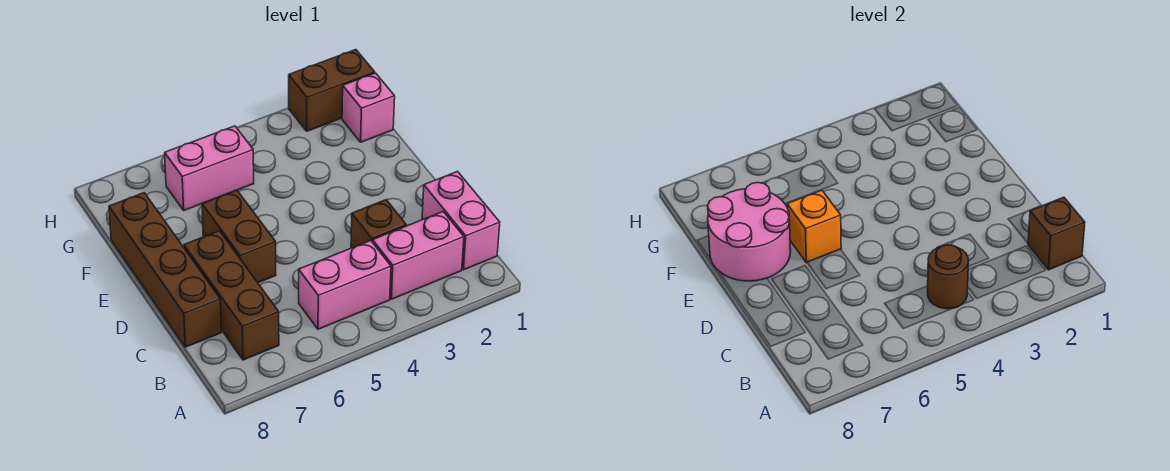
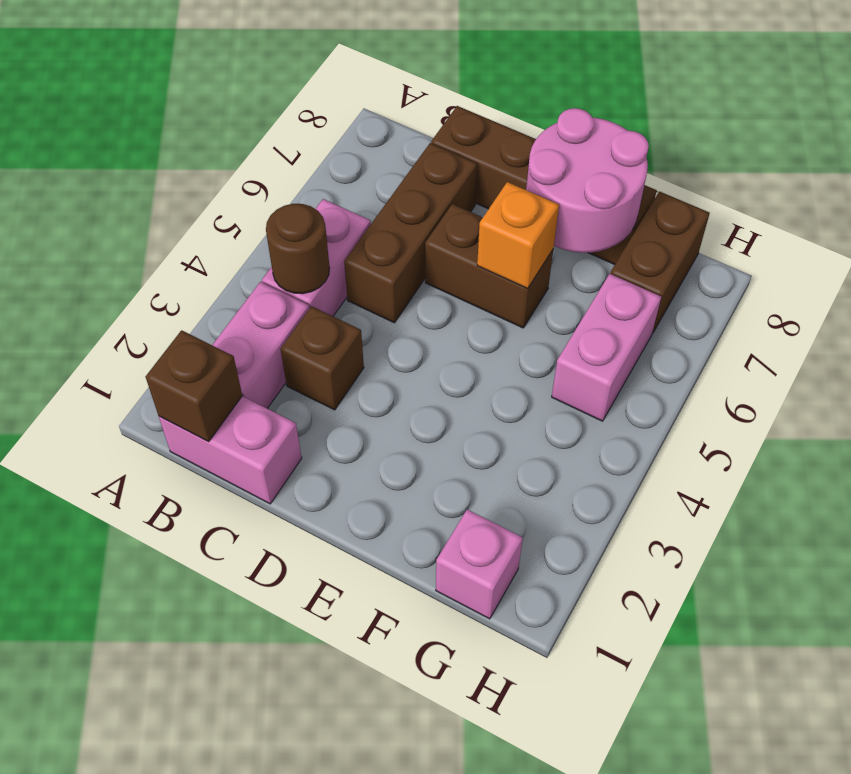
brown 1x3 brick [184,231,279,360] -> brown 1x3 brick turned to [344,143,477,323]
brown 1x2 brick [289,50,375,131] -> brown 1x2 brick moved to [610,192,710,333]

